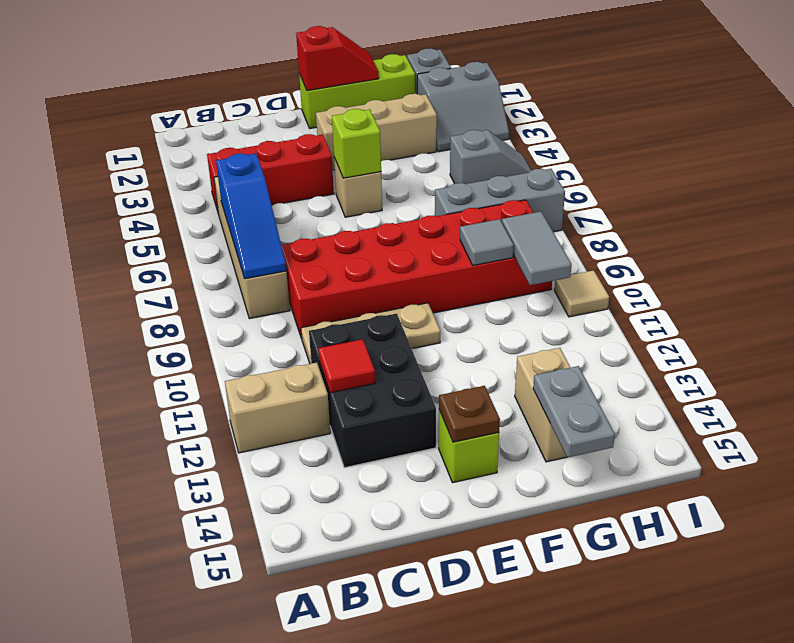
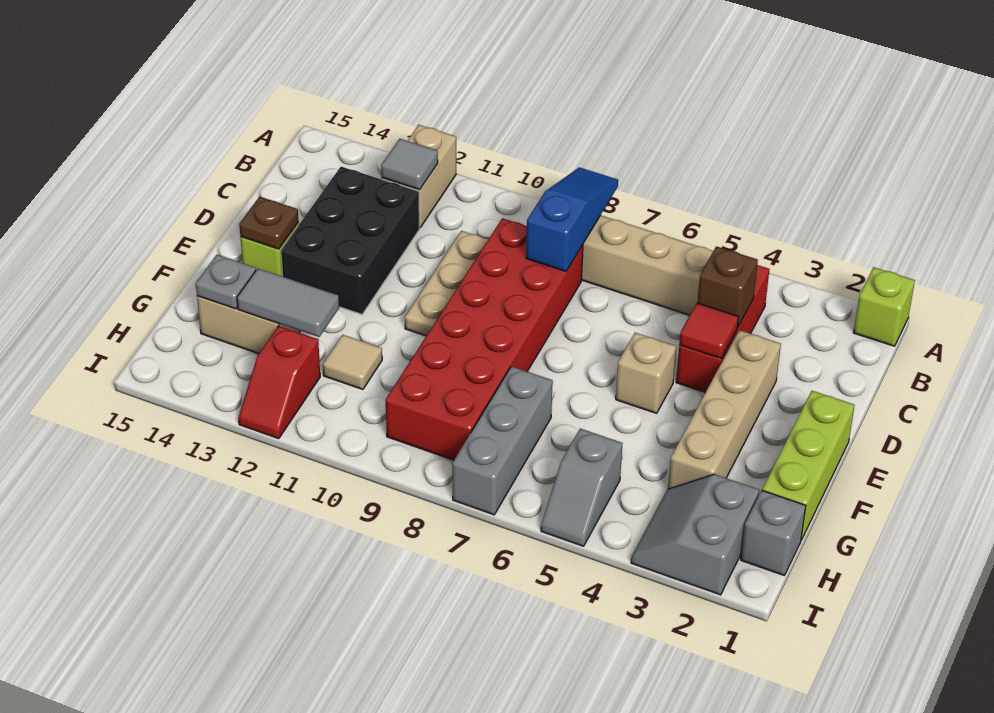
blue 1x3 slope [216,153,286,279] -> blue 1x3 slope turned to [526,167,618,271]
none -> brown 1x1 brick [697,246,758,327]
black 2x3 brick [309,313,436,468] -> black 2x3 brick turned to [281,167,419,314]
red 1x1 tile [318,339,375,393] -> red 1x1 tile moved to [679,303,738,358]
red 1x2 slope [296,26,379,91] -> red 1x2 slope moved to [238,326,320,439]
tan 1x3 brick [316,94,437,170] -> tan 1x4 brick [668,330,781,489]
lime 1x1 brick [332,109,381,178] -> lime 1x1 brick moved to [854,267,915,346]
grey 1x1 tile [460,219,514,265] -> grey 1x1 tile moved to [381,139,438,189]
grey 1x2 plate [533,366,615,458] -> grey 1x1 plate [196,255,256,309]
grey 1x2 tile [502,212,572,285] -> grey 1x2 tile moved to [237,269,339,337]
tan 1x1 tile [554,270,609,317] -> tan 1x1 tile moved to [323,335,382,389]

